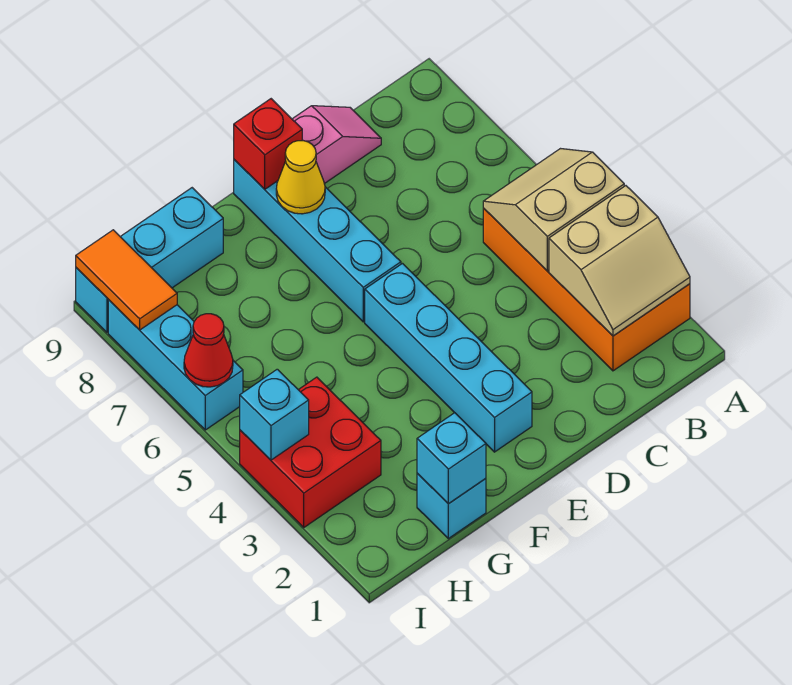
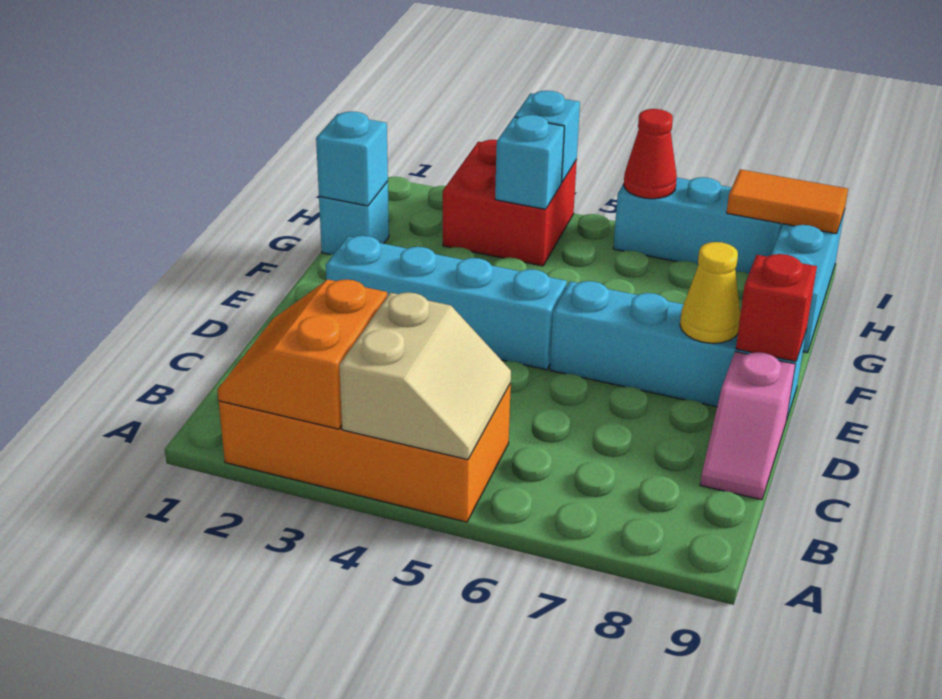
tan 2x2 slope [549,186,690,336] -> orange 2x2 slope [217,280,387,429]
none -> cyan 1x1 brick [495,115,564,209]

